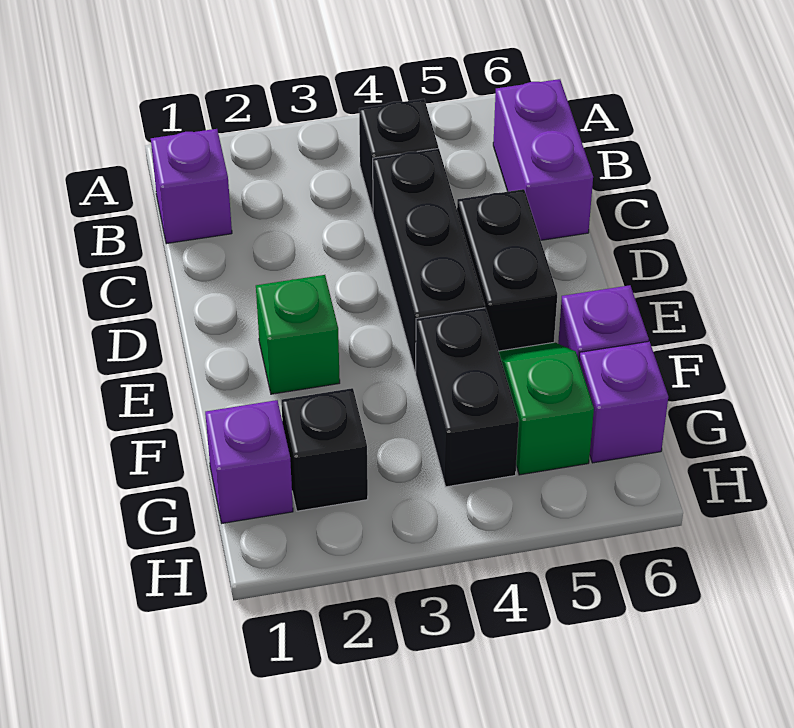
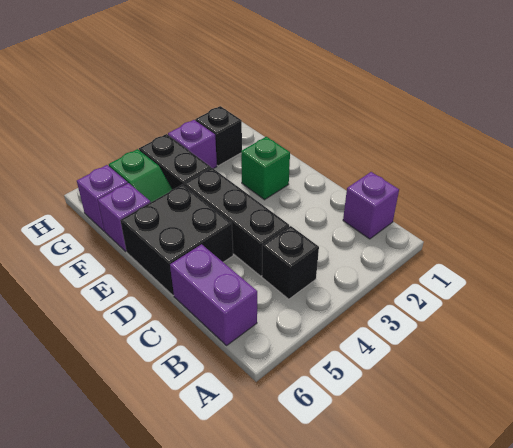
black 1x2 brick [457,189,557,351] -> black 2x2 brick [120,185,233,295]
purple 1x1 brick [205,400,293,523] -> purple 1x1 brick moved to [168,120,217,169]

